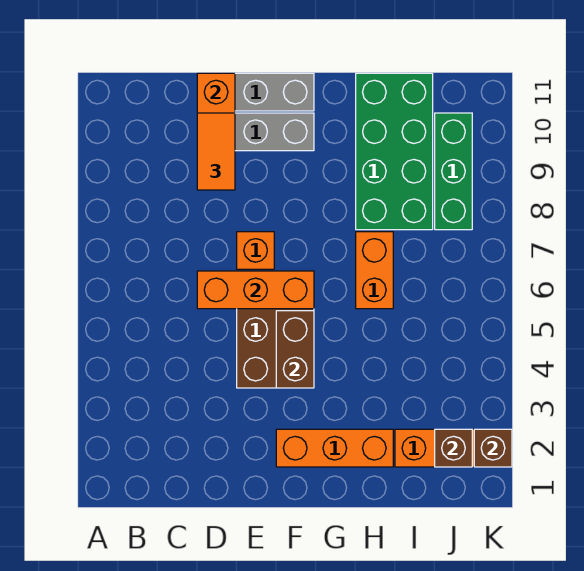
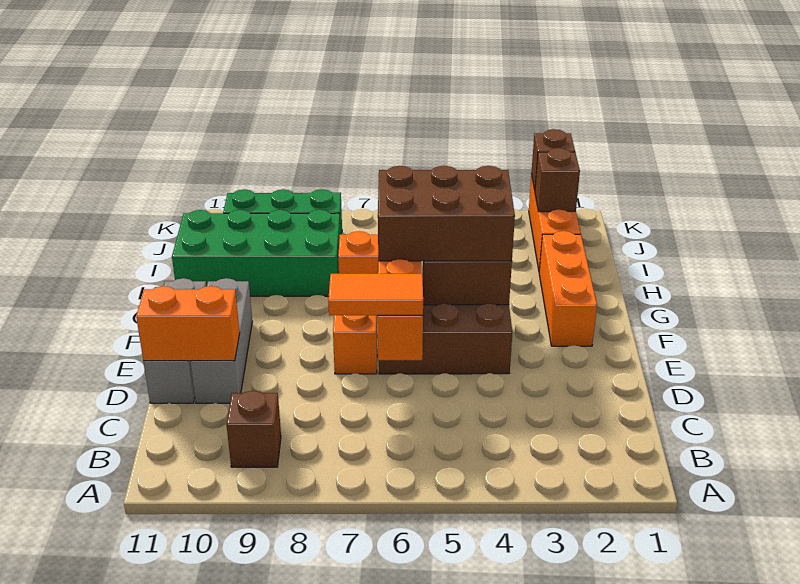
none -> brown 1x1 brick [226,391,281,467]
orange 1x2 tile [197,113,235,190] -> orange 1x2 tile moved to [328,274,423,316]
none -> brown 2x3 brick [378,166,515,261]

